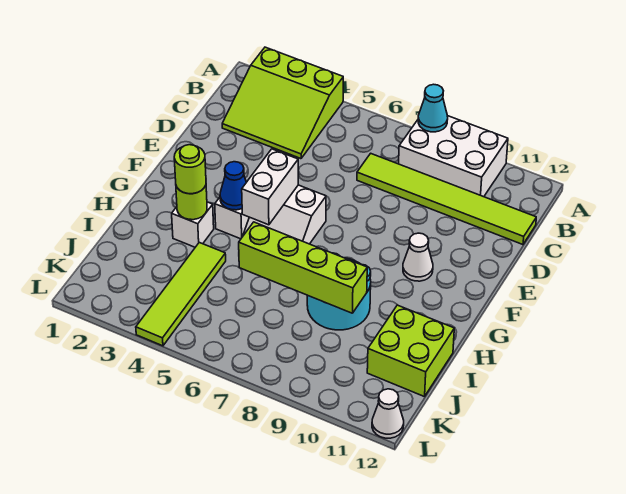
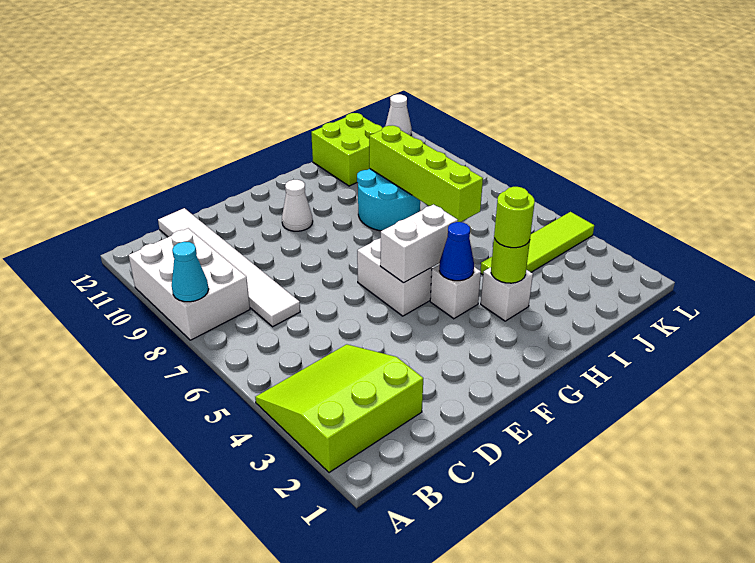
lime 3x3 slope [222,47,343,159] -> lime 3x3 slope turned to [255,344,423,473]
lime 1x6 tile [357,153,536,245] -> white 1x6 tile [158,208,300,327]

